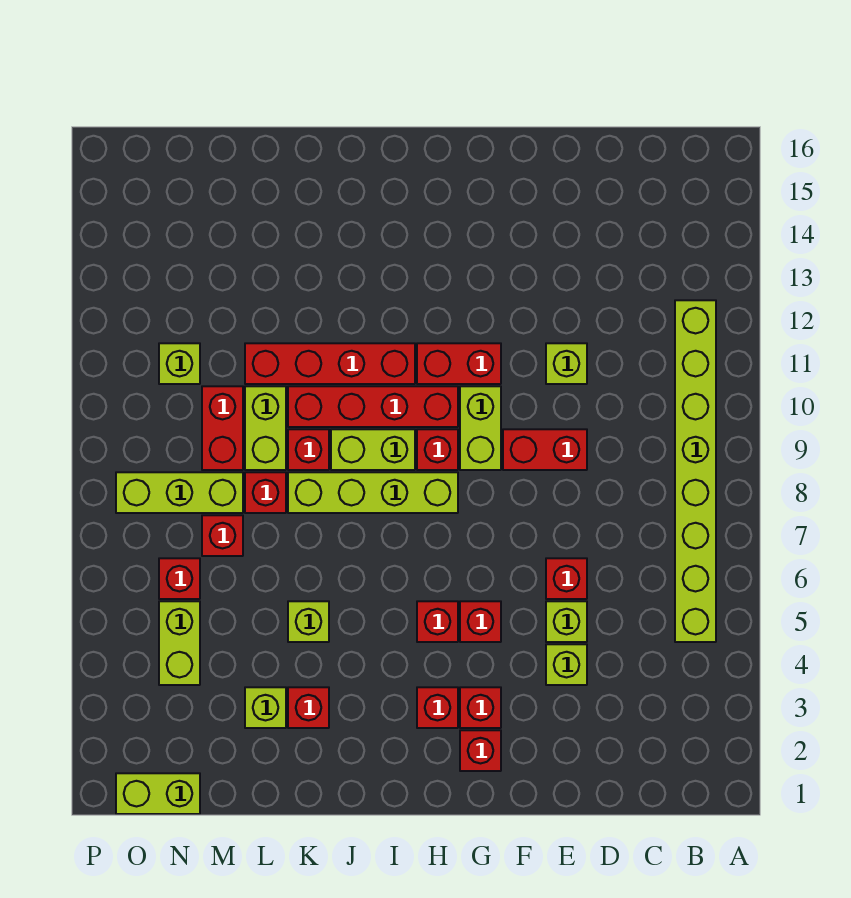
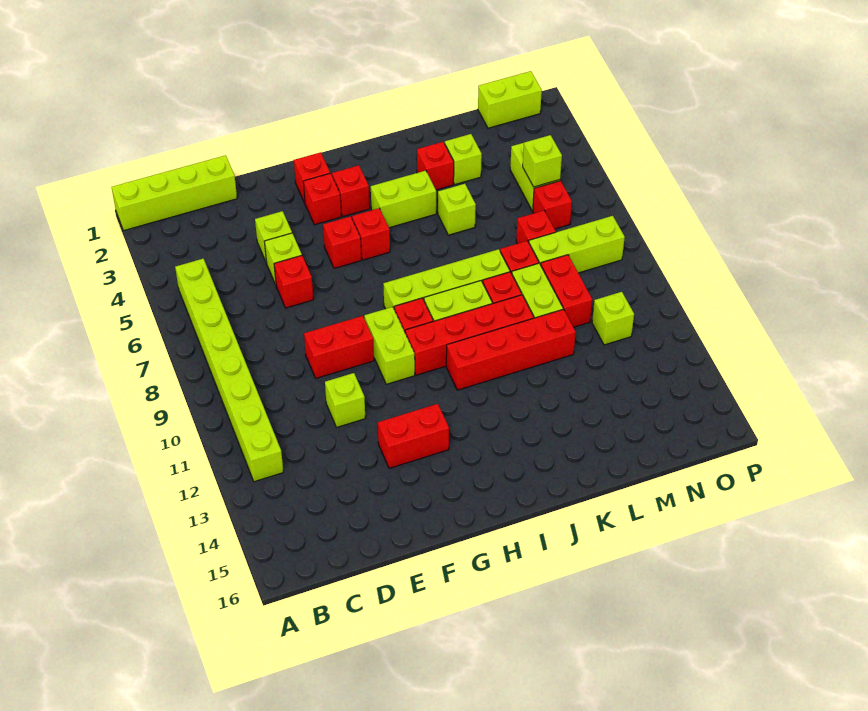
none -> lime 1x4 brick [111,155,237,230]
red 1x2 brick [417,343,501,384] -> red 1x2 brick moved to [378,404,449,468]
none -> lime 1x2 brick [371,171,436,228]
none -> lime 1x1 brick [523,135,562,187]

